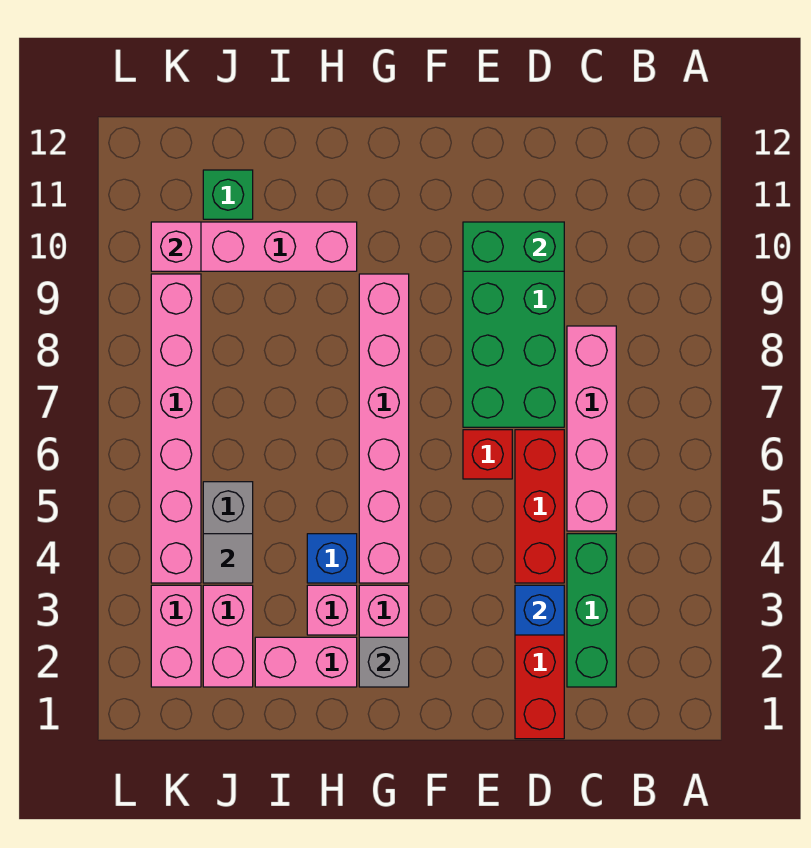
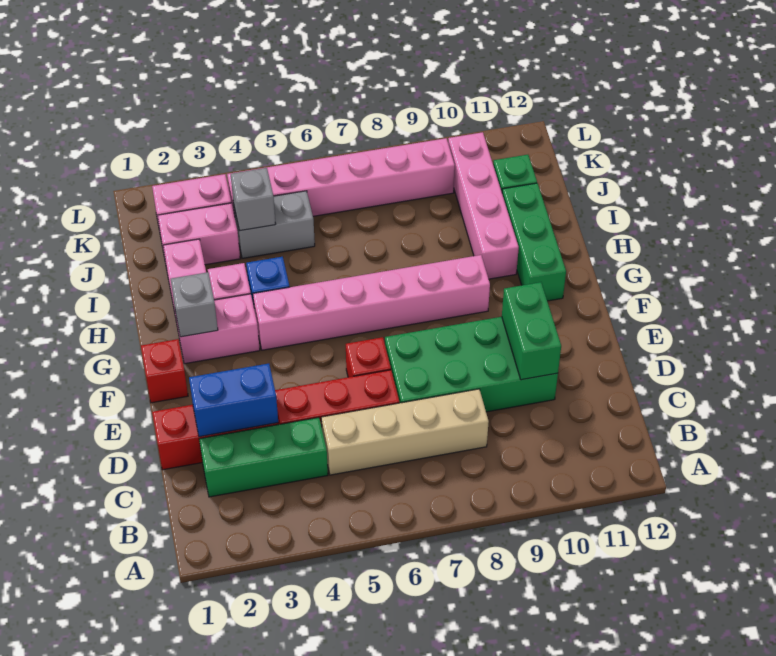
pink 1x4 brick [567,326,616,531] -> tan 1x4 brick [321,389,489,475]
blue 1x1 brick [515,585,564,635] -> blue 1x2 brick [189,364,278,437]
none -> red 1x1 brick [141,339,188,403]
none -> green 1x3 brick [502,183,566,301]
grey 1x1 tile [203,534,253,583] -> grey 1x1 brick [231,168,276,231]
pink 1x1 brick [151,222,201,271] -> none

